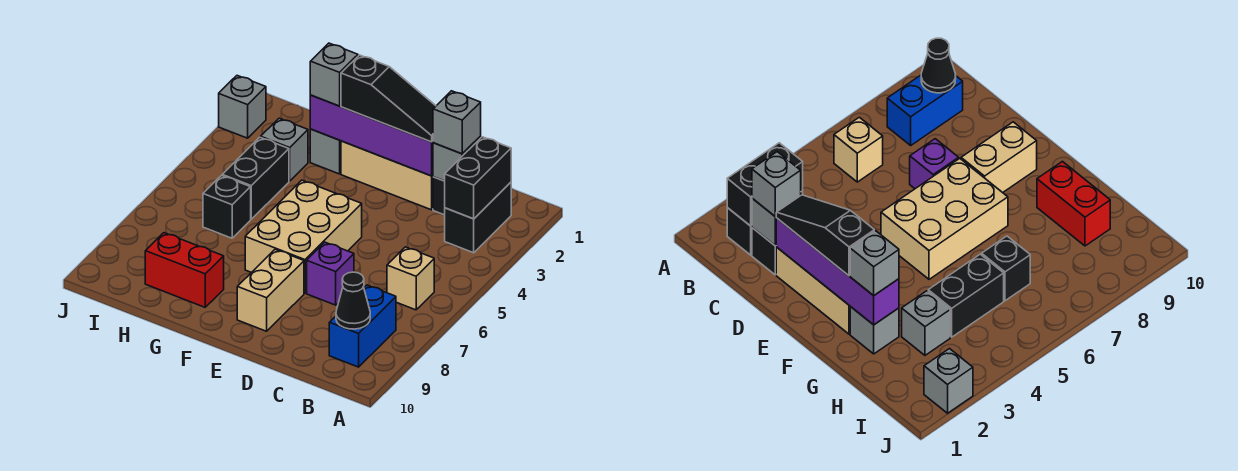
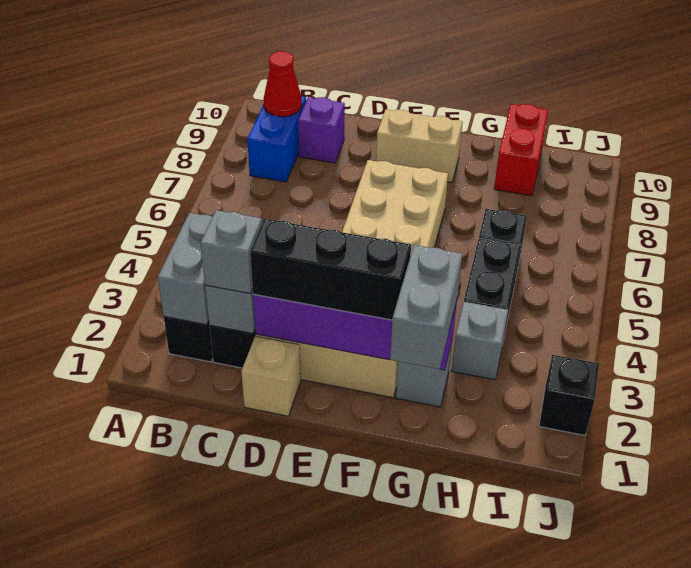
black 1x2 brick [445,137,511,219] -> grey 1x2 brick [158,213,212,325]
tan 1x1 brick [387,247,434,310] -> tan 1x1 brick moved to [241,336,301,416]
black 1x1 cone [336,272,370,329] -> red 1x1 cone [263,51,302,117]
black 1x3 slope [341,55,436,142] -> black 1x3 brick [250,219,411,320]
purple 1x1 brick [307,242,354,305] -> purple 1x1 brick moved to [298,97,345,163]
tan 1x2 brick [237,249,304,331] -> tan 1x2 brick turned to [376,109,463,182]
grey 1x1 brick [310,43,358,106] -> grey 1x2 brick [390,245,462,369]
red 1x2 brick [145,233,224,307] -> red 1x2 brick turned to [494,104,548,196]
grey 1x1 brick [219,76,266,138] -> black 1x1 brick [539,355,599,435]

